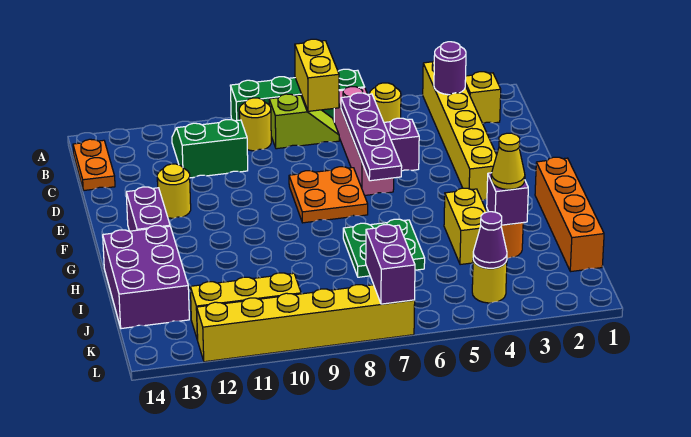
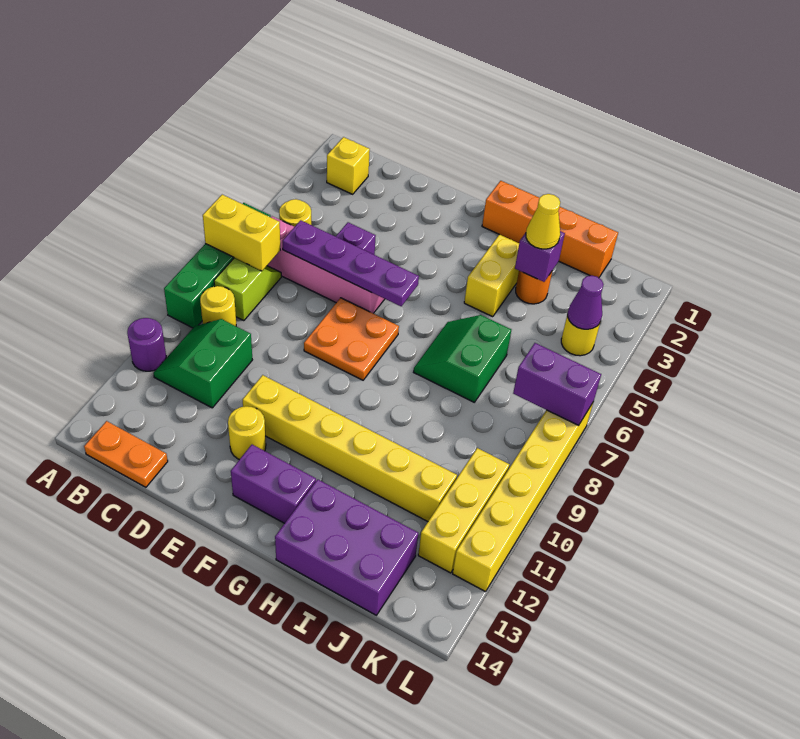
yellow 1x6 brick [423,61,497,200] -> yellow 1x6 brick moved to [243,375,457,522]
purple 1x1 round brick [434,42,466,95] -> purple 1x1 round brick moved to [127,318,166,371]
yellow 1x2 brick [444,188,487,265] -> yellow 1x2 brick turned to [464,235,519,317]
green 2x2 plate [343,219,425,277] -> green 2x2 slope [414,315,511,402]

